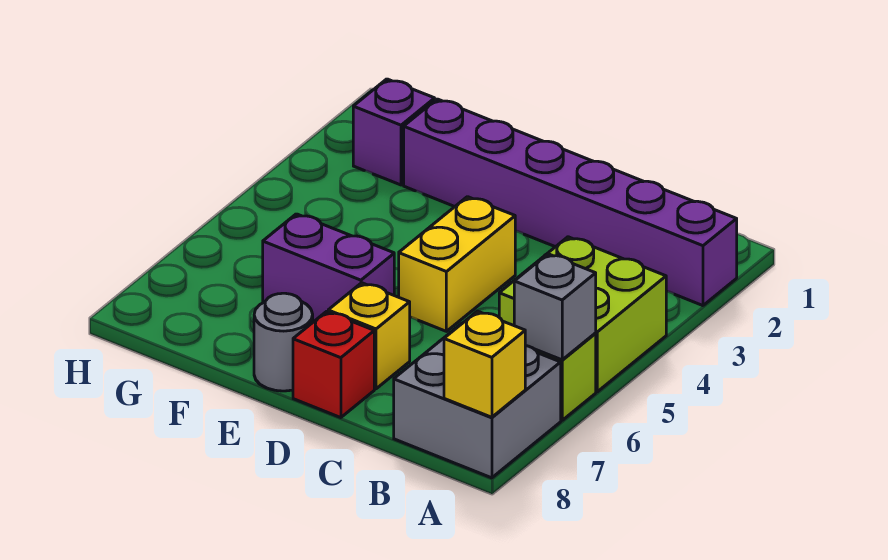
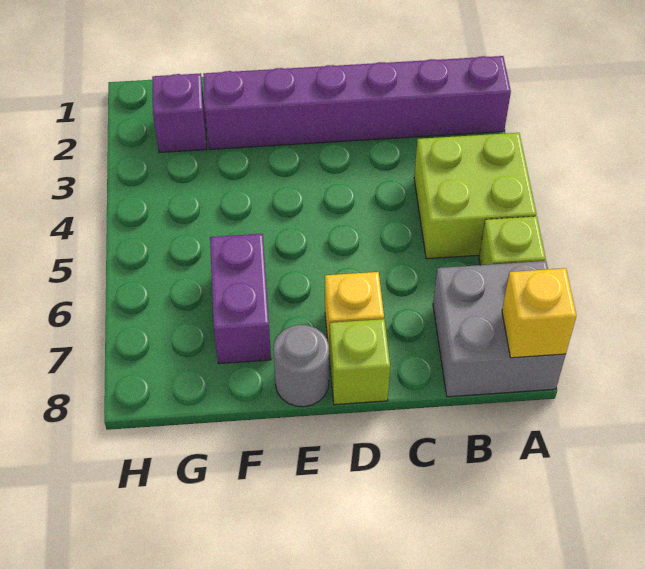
grey 1x1 brick [514,254,596,360] -> none
yellow 1x2 brick [399,197,515,331] -> none
red 1x1 brick [293,312,374,418] -> lime 1x1 brick [329,319,390,405]
purple 1x2 brick [263,214,394,321] -> purple 1x2 brick turned to [210,234,271,364]

